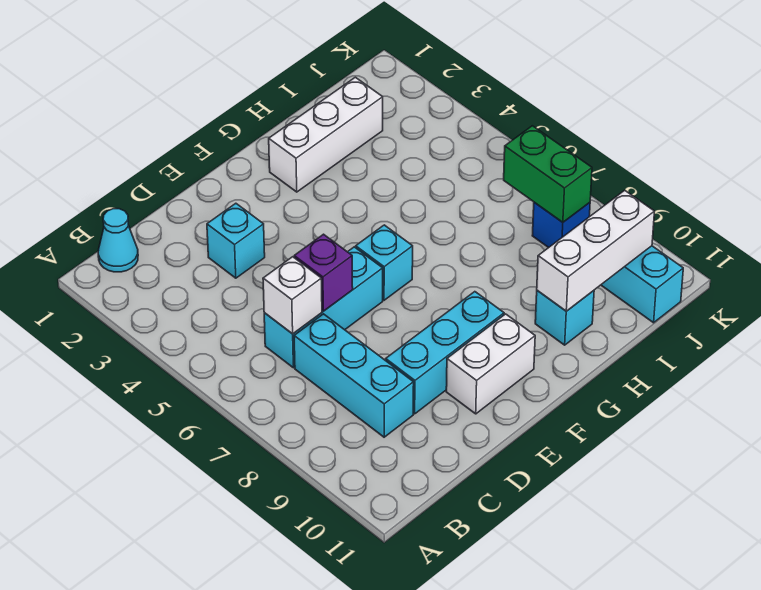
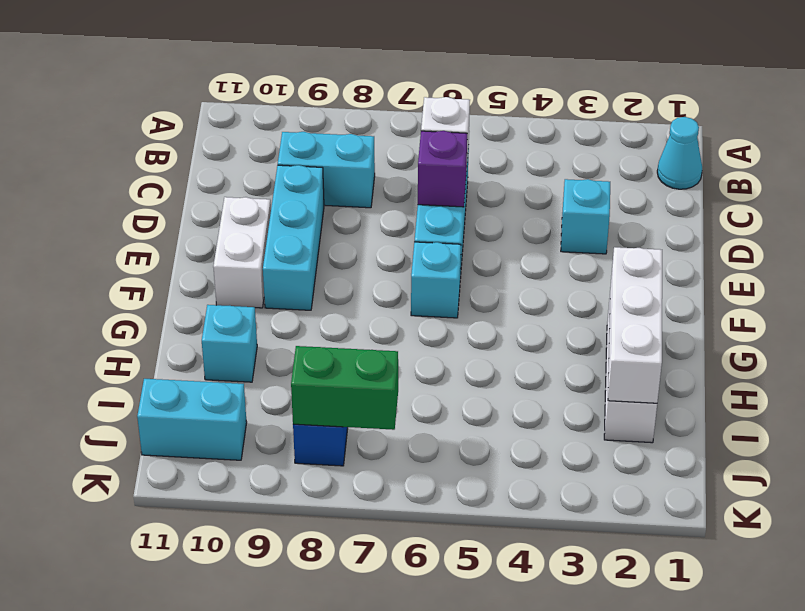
cyan 1x3 brick [294,314,414,437] -> cyan 1x2 brick [278,132,375,208]
white 1x3 brick [537,190,655,311] -> white 1x3 brick moved to [608,247,662,403]

